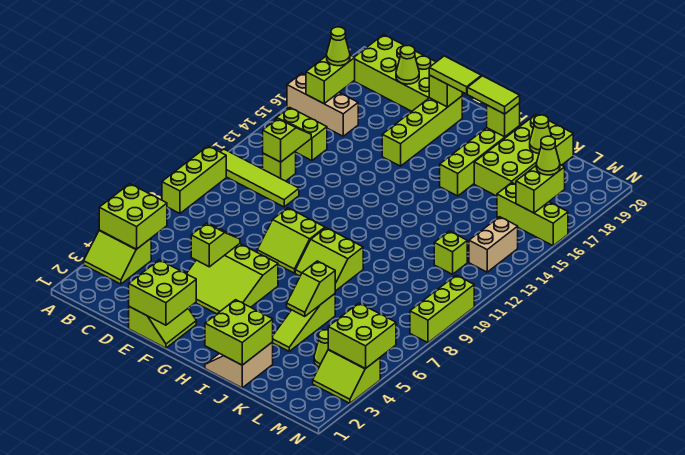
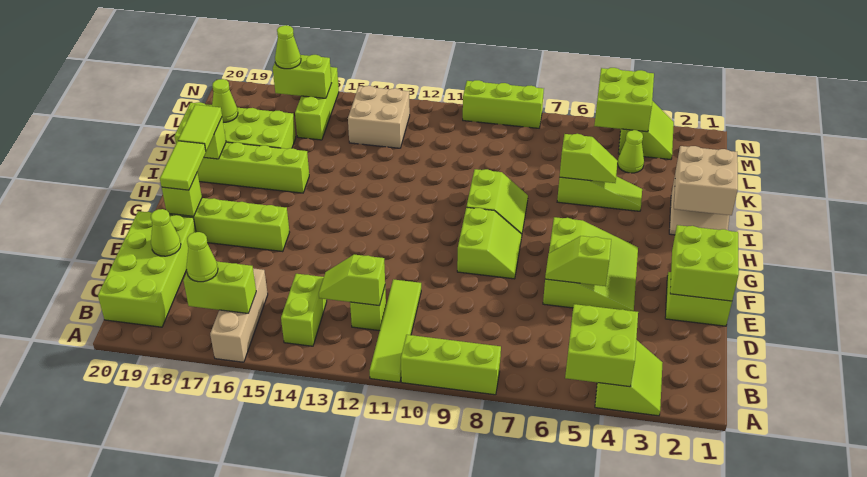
lime 2x2 brick [205,300,273,365] -> tan 2x2 brick [674,146,738,215]
lime 1x1 brick [434,231,467,274] -> none
tan 1x2 brick [469,217,518,272] -> tan 2x2 brick [348,86,410,148]

